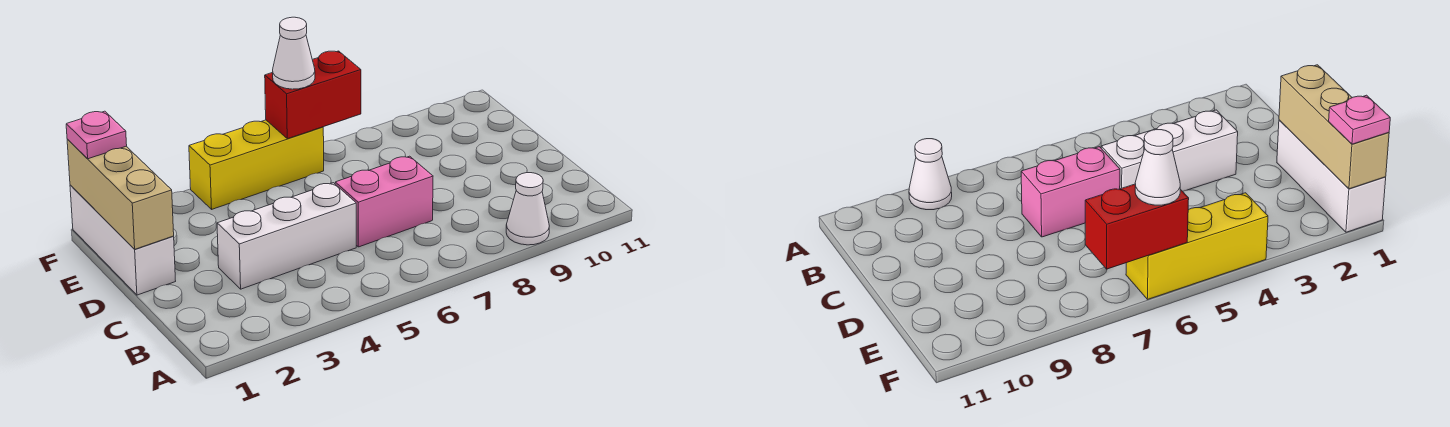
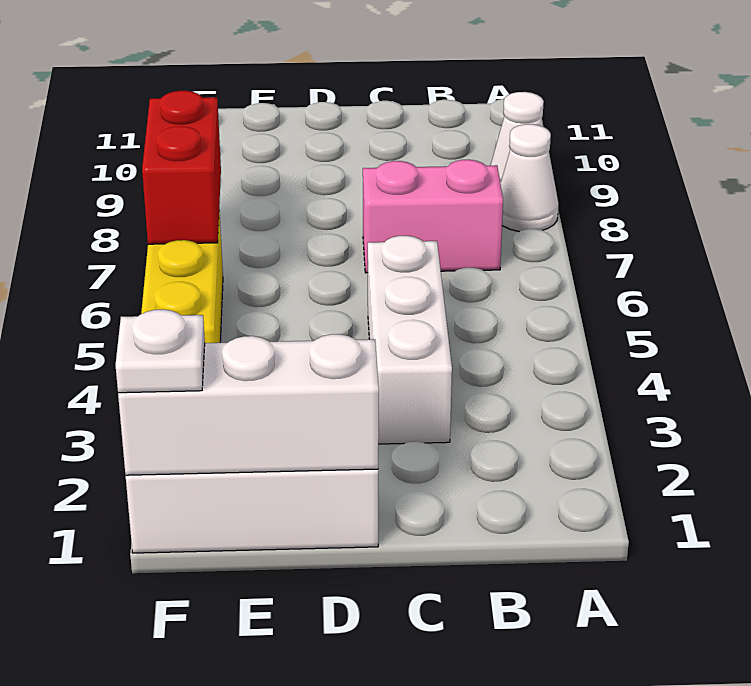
pink 1x2 brick [335,156,433,247] -> pink 1x2 brick turned to [363,160,503,273]
tan 1x3 brick [67,139,174,249] -> white 1x3 brick [118,334,379,475]
pink 1x1 plate [66,111,127,159] -> white 1x1 plate [116,309,205,393]
white 1x1 cone [273,17,315,89] -> white 1x1 cone moved to [500,124,558,232]

